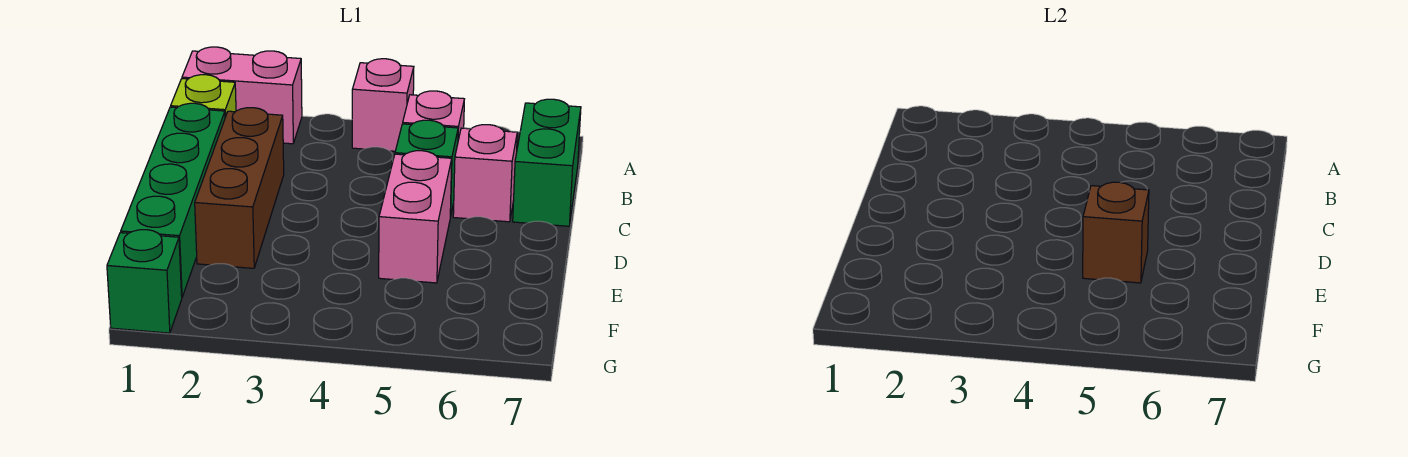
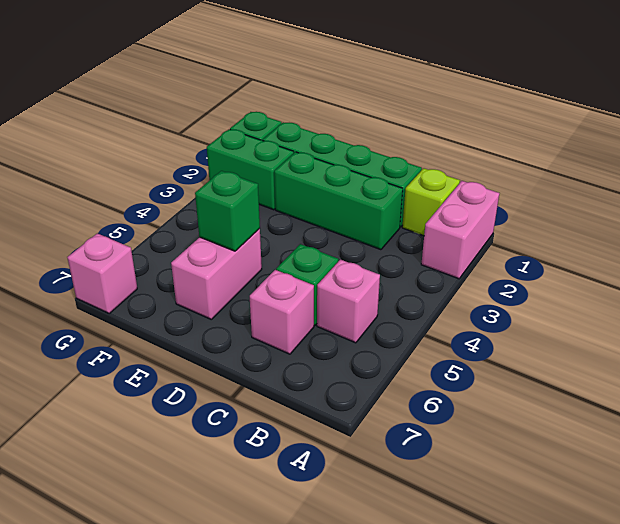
pink 1x1 brick [352,59,414,151] -> pink 1x1 brick moved to [67,233,137,313]
green 1x2 brick [513,99,581,226] -> green 1x2 brick moved to [207,129,294,210]
brown 1x3 brick [195,108,284,268] -> green 1x3 brick [274,152,403,250]
pink 1x2 brick [379,151,452,283] -> pink 1x2 brick turned to [171,228,262,319]
brown 1x1 brick [1083,182,1149,283] -> green 1x1 brick [195,171,260,251]

